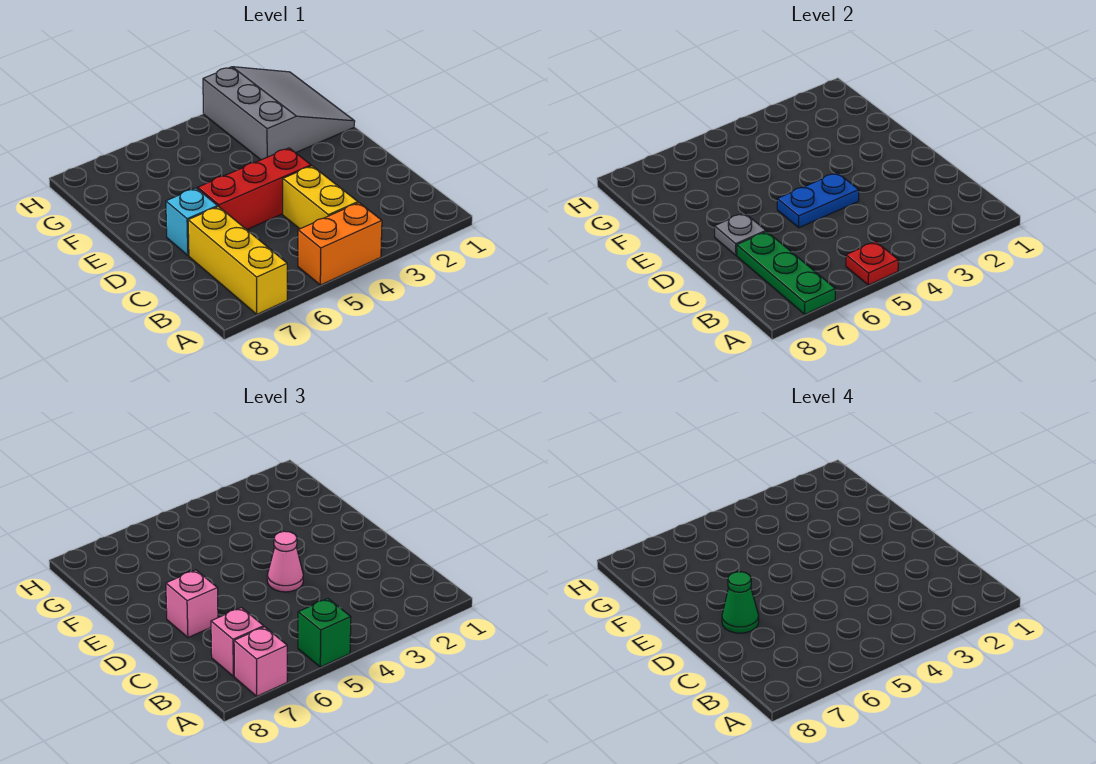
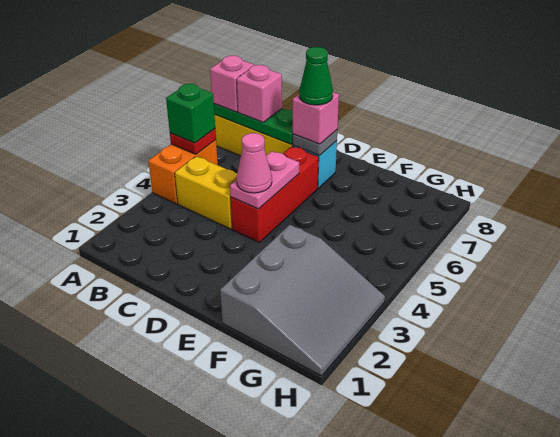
blue 1x2 plate [777,173,859,228] -> pink 1x2 plate [230,151,299,209]
grey 3x3 slope [203,67,355,160] -> grey 3x3 slope turned to [220,225,385,376]

